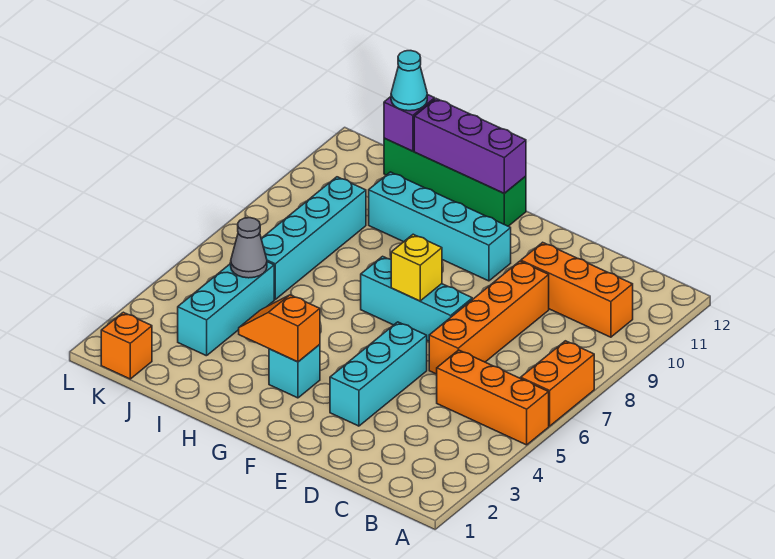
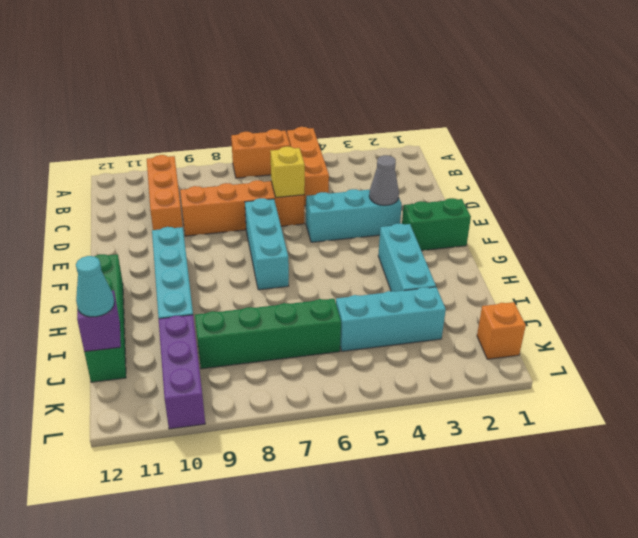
none -> green 1x2 brick [402,198,471,251]
yellow 1x1 brick [391,234,442,301] -> yellow 1x1 brick moved to [271,147,305,198]
cyan 1x1 brick [269,345,320,398] -> cyan 1x3 brick [378,224,436,292]
orange 1x2 slope [239,295,320,362] -> none
purple 1x3 brick [414,99,526,193] -> purple 1x3 brick moved to [159,315,205,429]
grey 1x1 cone [231,218,267,278] -> grey 1x1 cone moved to [369,155,399,205]
cyan 1x4 brick [261,177,366,299] -> green 1x4 brick [195,299,341,369]

